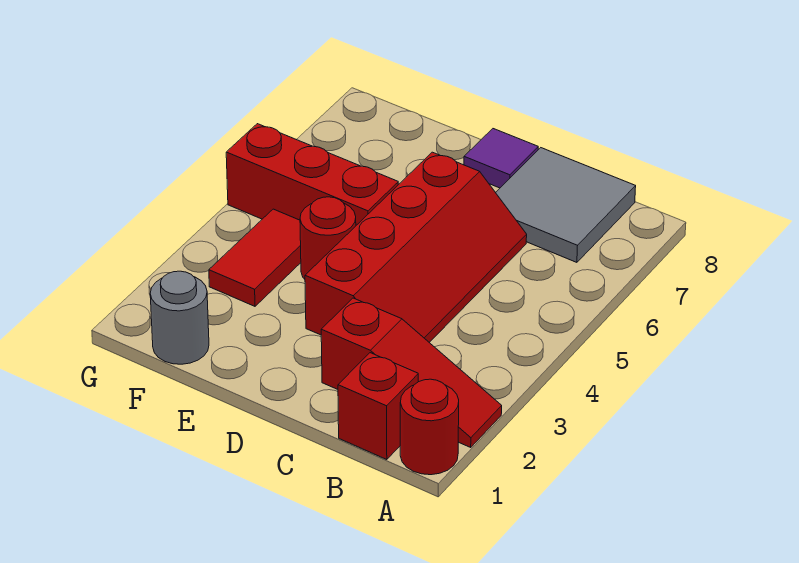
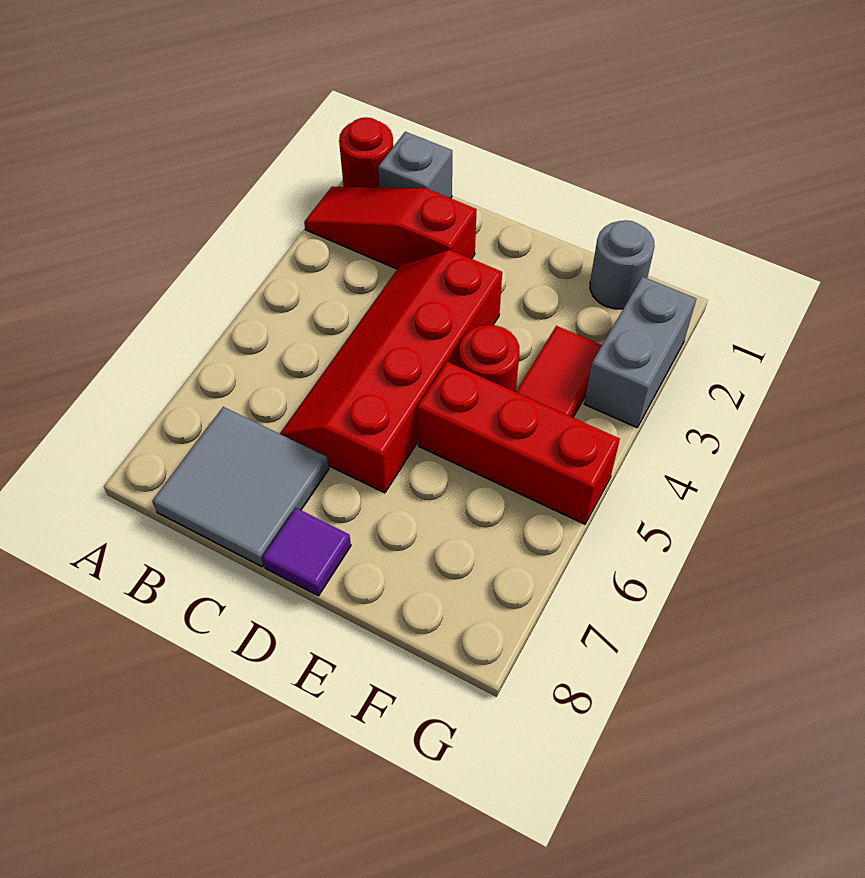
red 1x1 brick [338,353,418,460] -> grey 1x1 brick [378,132,452,198]
none -> grey 1x2 brick [584,277,696,427]

